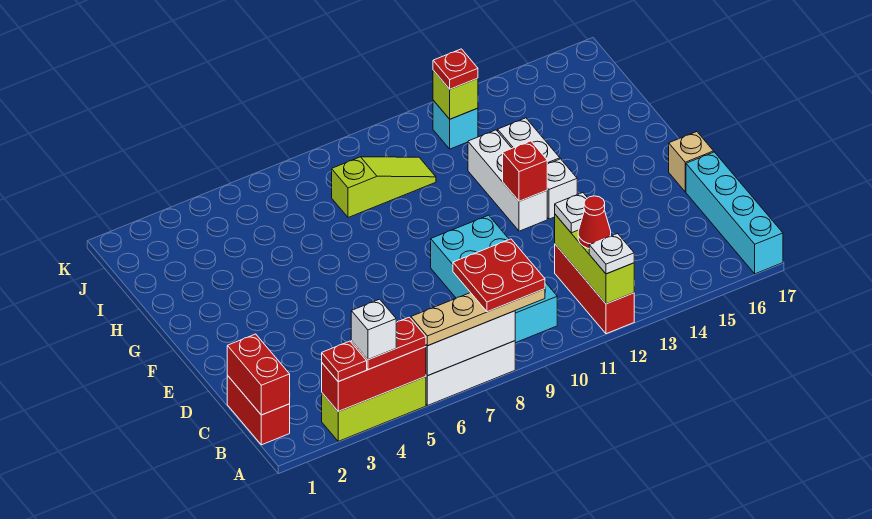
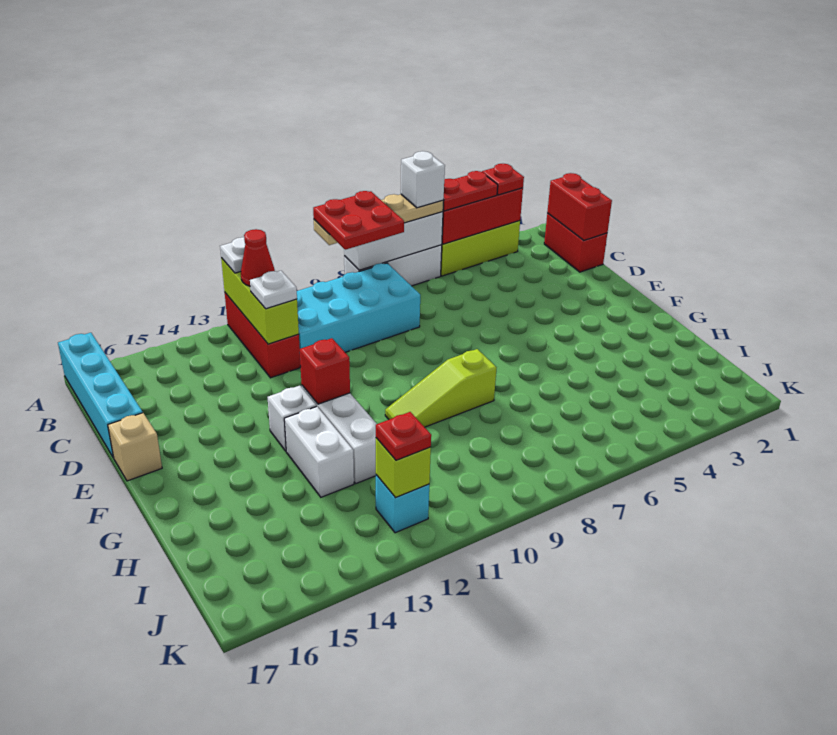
white 1x1 brick [351,299,396,360] -> white 1x1 brick moved to [401,151,445,208]
cyan 2x4 brick [431,215,557,343] -> cyan 2x4 brick turned to [297,263,420,352]
lime 1x3 slope [332,157,436,218] -> lime 1x3 slope moved to [385,349,497,427]

